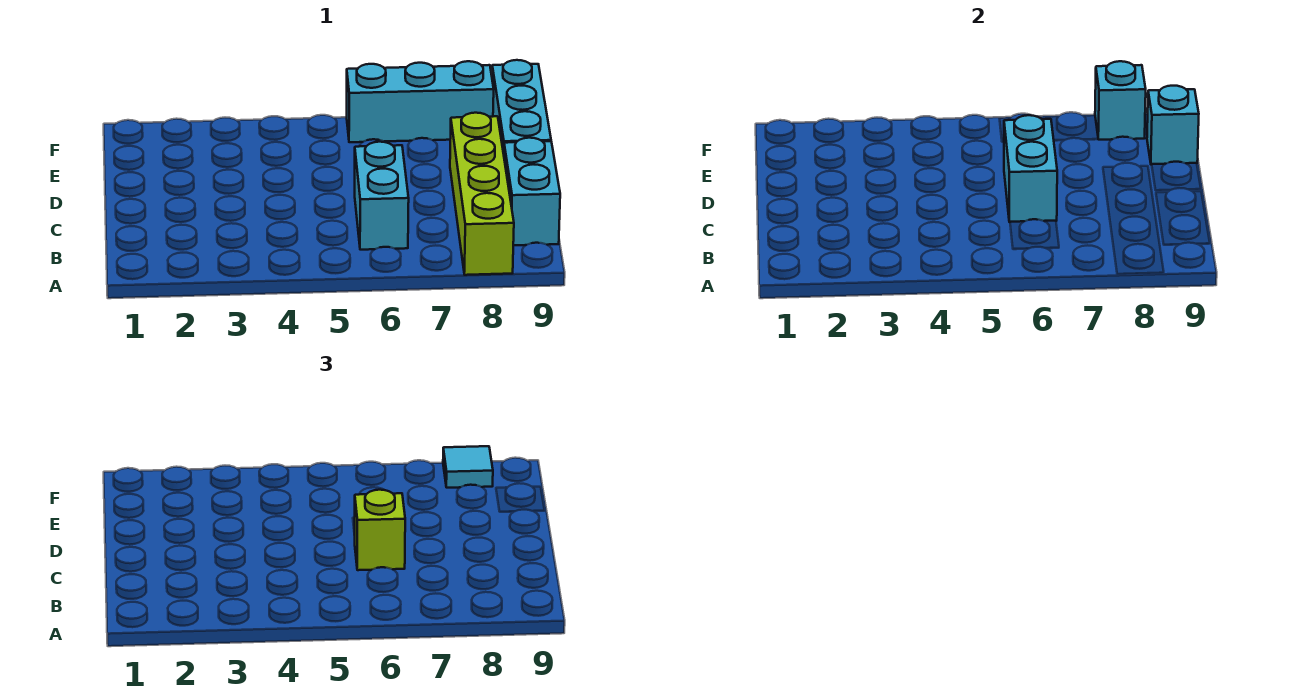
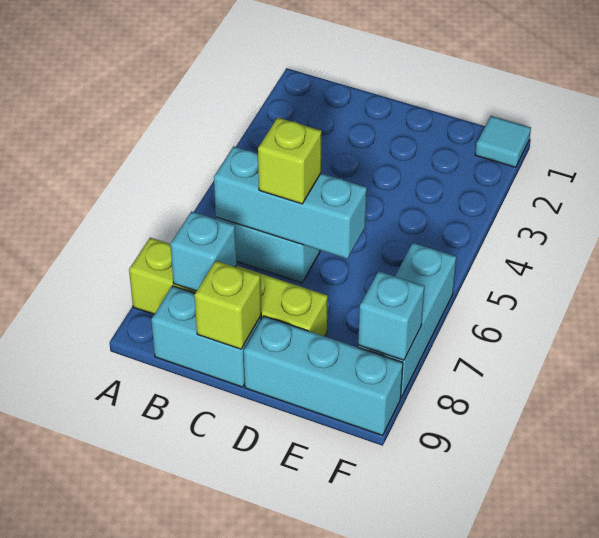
cyan 1x2 brick [1004,115,1057,222] -> cyan 1x3 brick [214,146,367,259]
none -> lime 1x1 brick [194,261,261,349]
cyan 1x1 brick [1147,86,1199,165] -> cyan 1x1 brick moved to [170,211,236,291]
cyan 1x1 tile [443,446,493,488] -> cyan 1x1 tile moved to [475,116,531,167]

